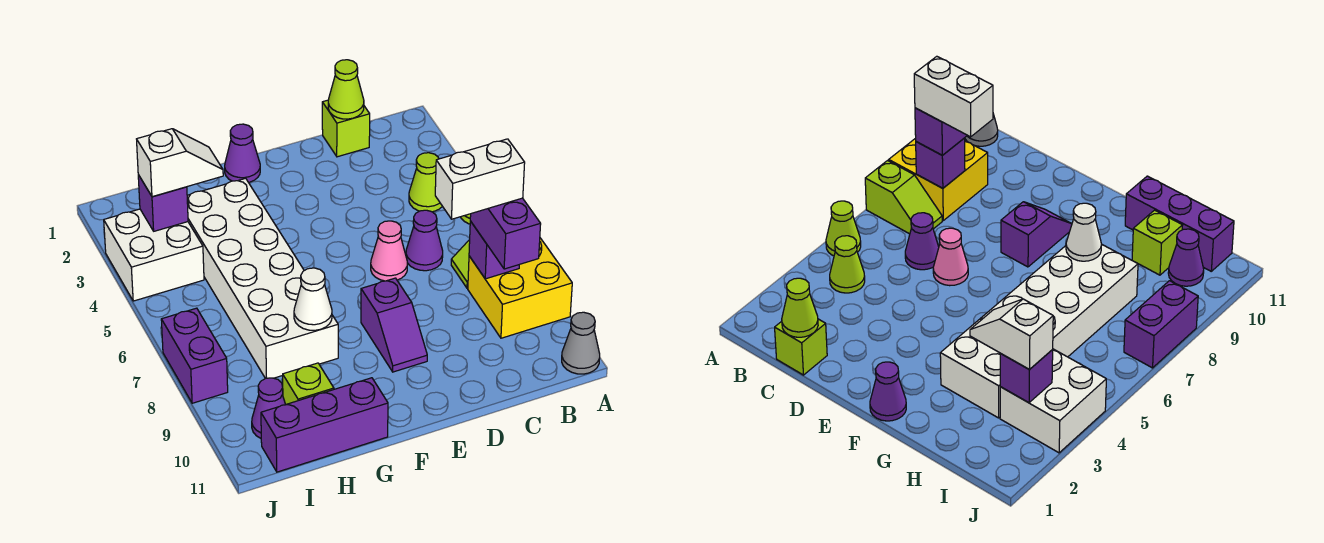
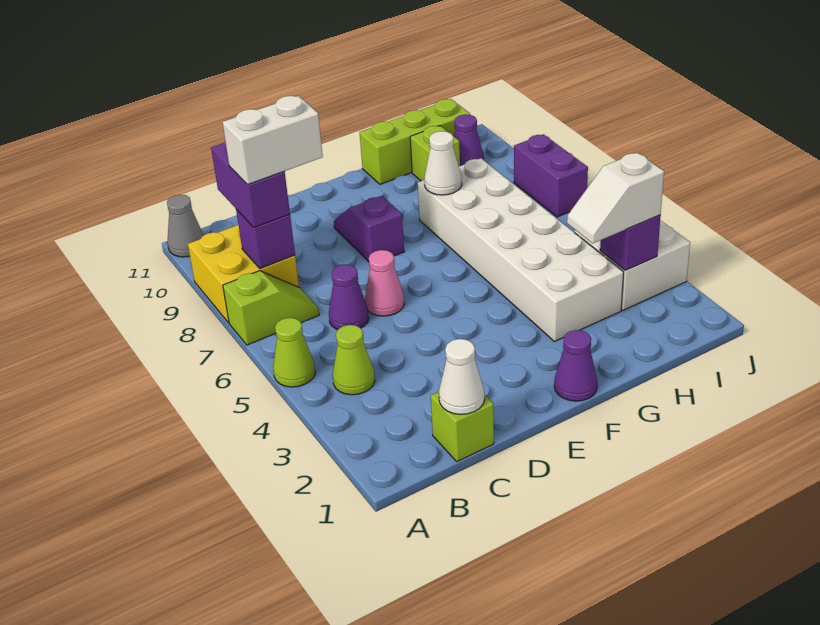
lime 1x1 cone [328,60,364,119] -> white 1x1 cone [439,339,485,415]
purple 1x3 brick [261,378,388,472] -> lime 1x3 brick [359,99,470,184]

